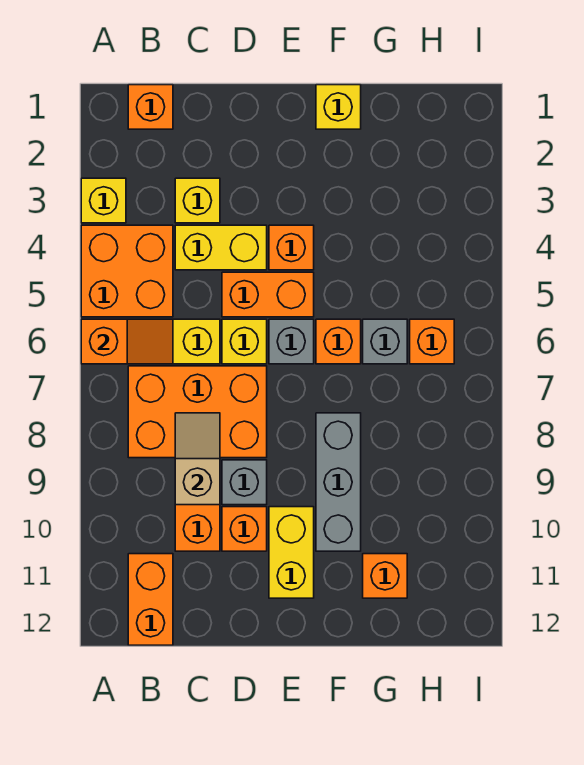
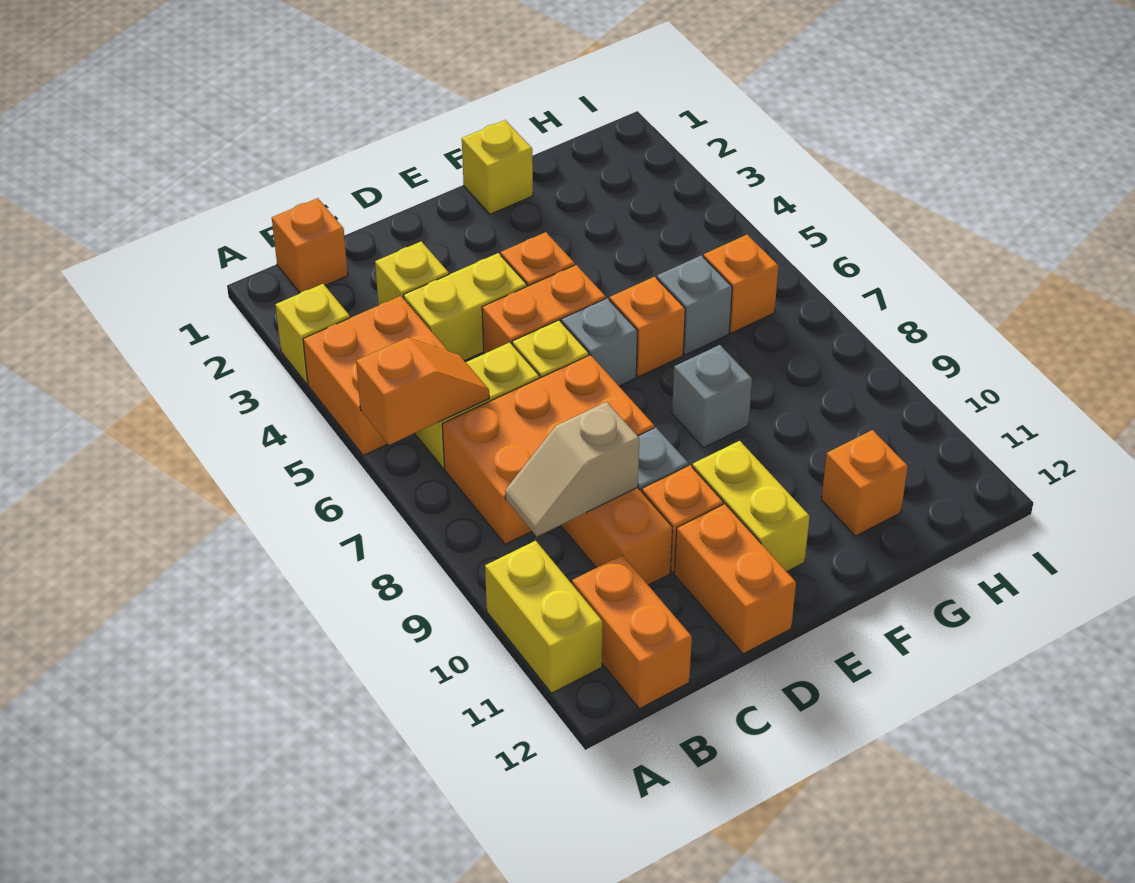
none -> yellow 1x2 brick [485,541,603,693]
tan 1x2 slope [175,413,220,505] -> tan 1x2 slope turned to [505,402,639,536]
none -> orange 1x2 brick [674,504,796,654]
grey 1x3 brick [316,413,361,551] -> grey 1x1 brick [672,345,752,448]

